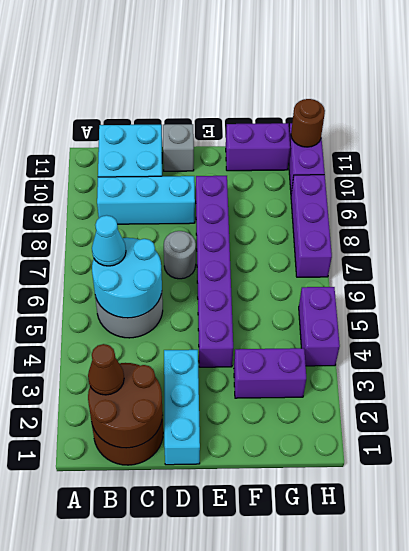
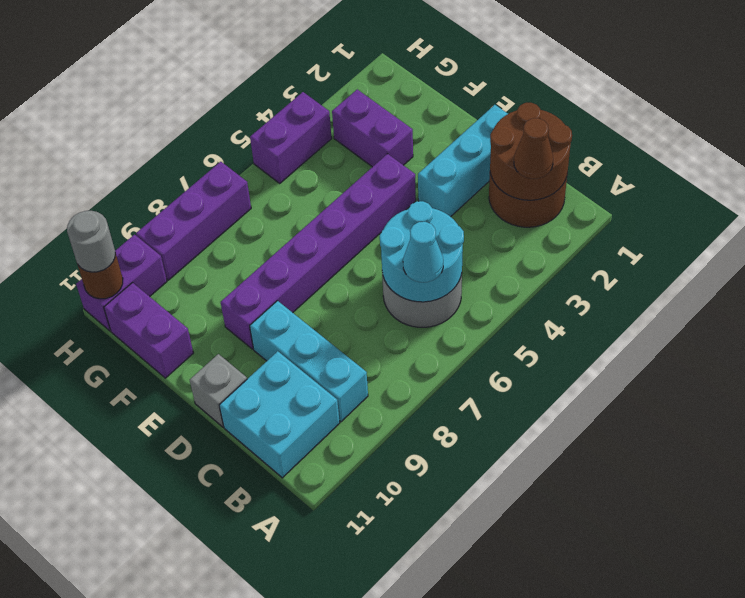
grey 1x1 round brick [164,231,196,279] -> grey 1x1 round brick moved to [67,211,115,272]

